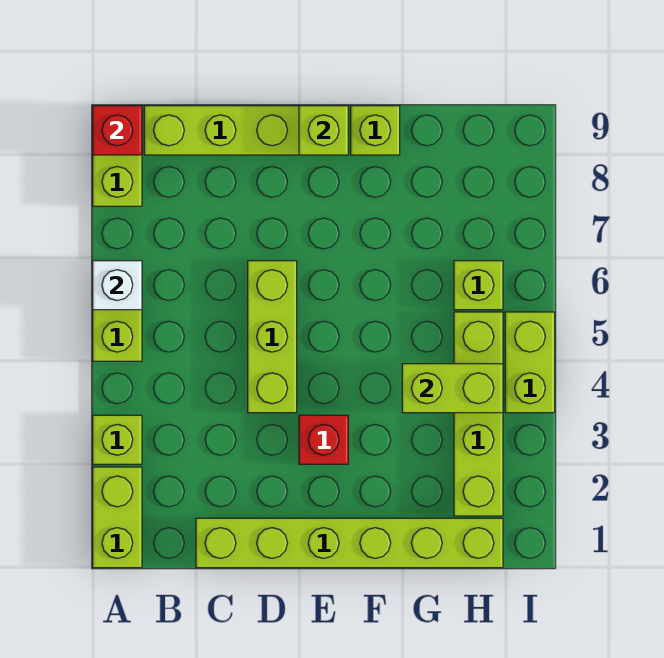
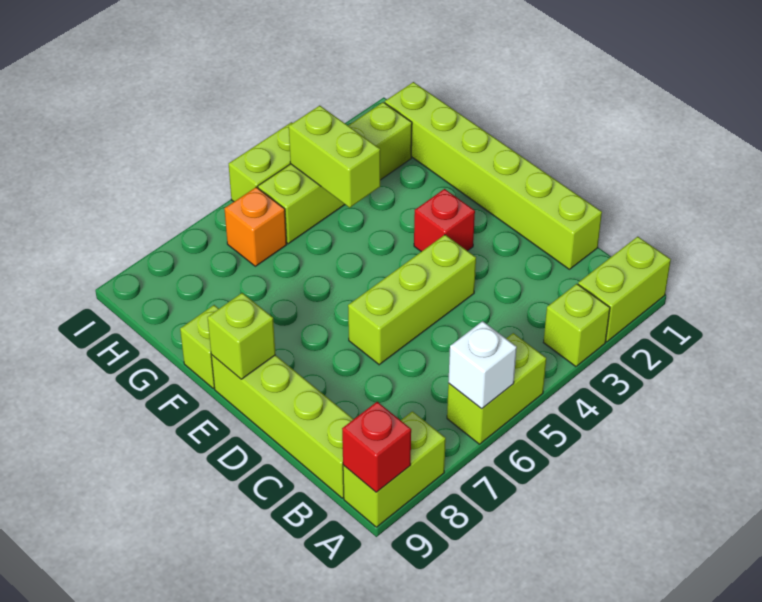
lime 1x1 brick [454,261,503,310] -> orange 1x1 brick [224,187,287,266]

